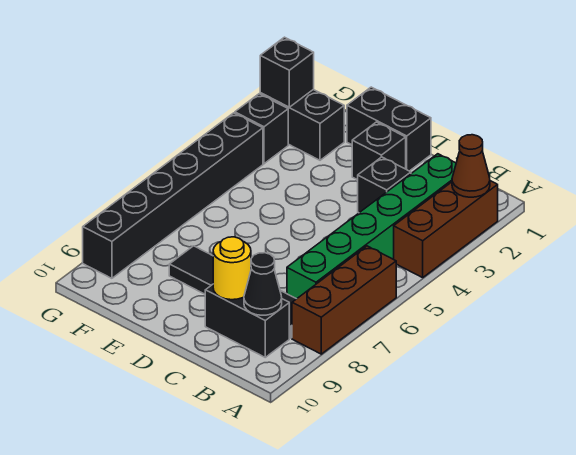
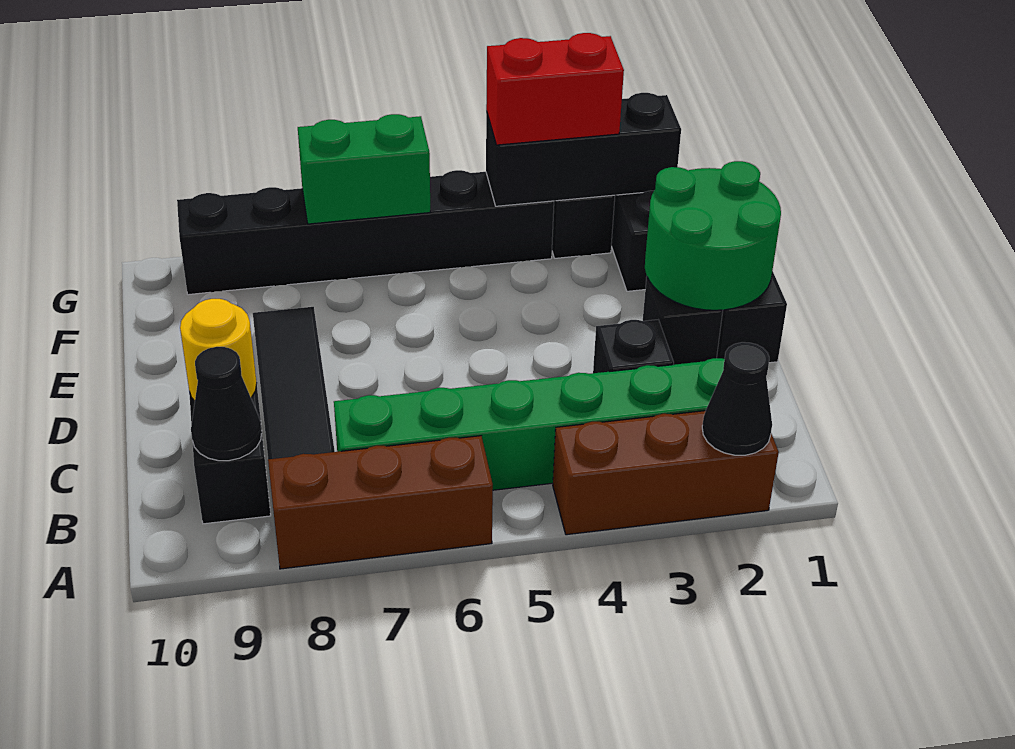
brown 1x1 cone [452,135,490,197] -> black 1x1 cone [702,342,772,455]
none -> green 2x2 round brick [645,161,781,310]
black 1x1 brick [260,37,314,107] -> black 1x3 brick [486,93,681,206]
none -> red 1x2 brick [486,33,624,145]
none -> green 1x2 brick [298,114,430,224]

